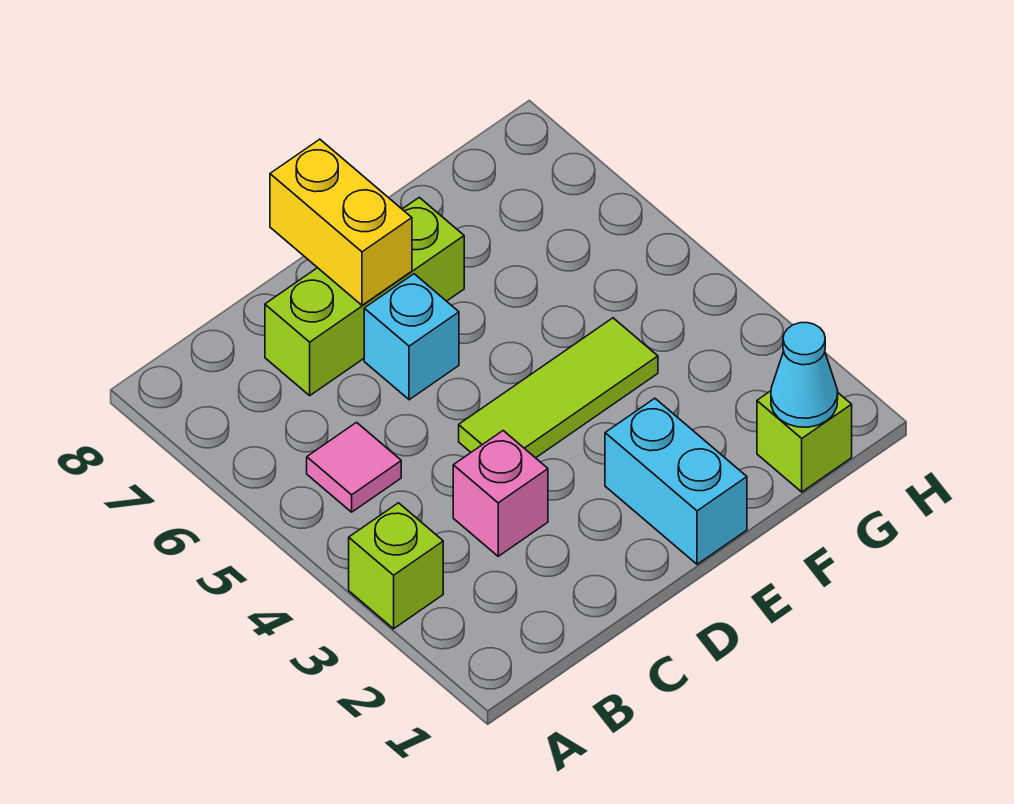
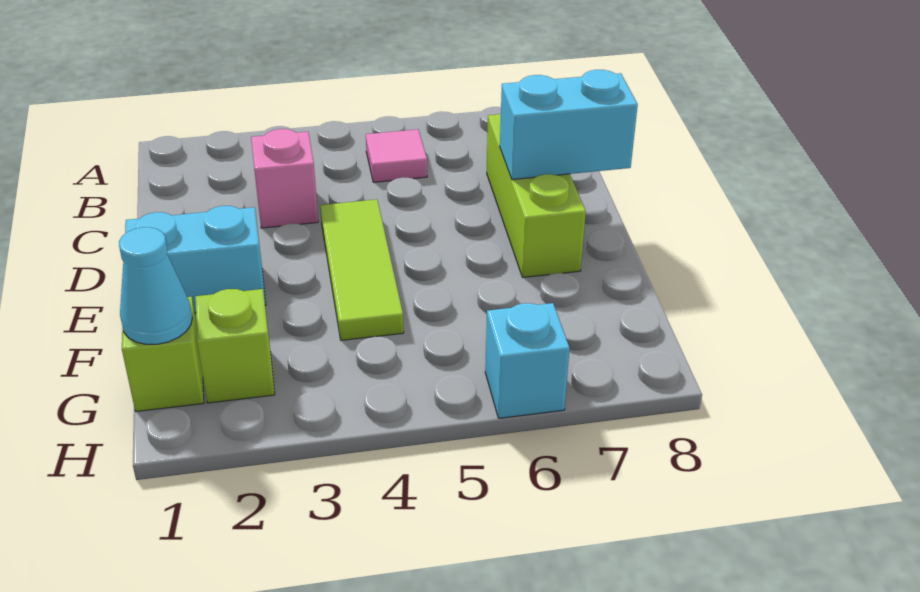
lime 1x1 brick [349,503,443,629] -> lime 1x1 brick moved to [195,289,275,403]
cyan 1x1 brick [364,274,459,400] -> cyan 1x1 brick moved to [485,303,570,418]
yellow 1x2 brick [270,139,412,305] -> cyan 1x2 brick [500,70,638,180]

